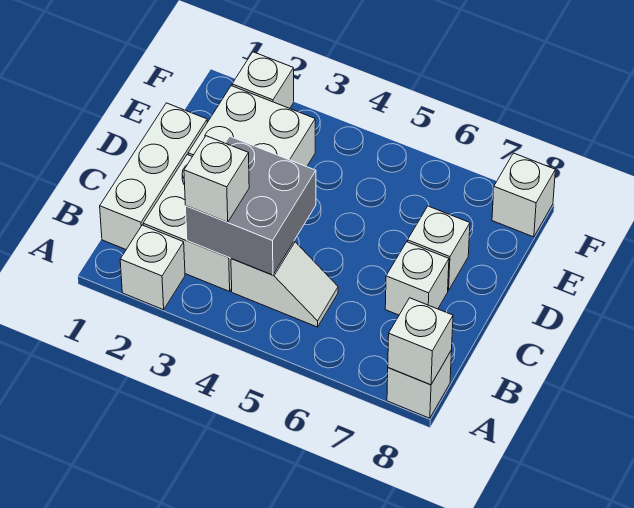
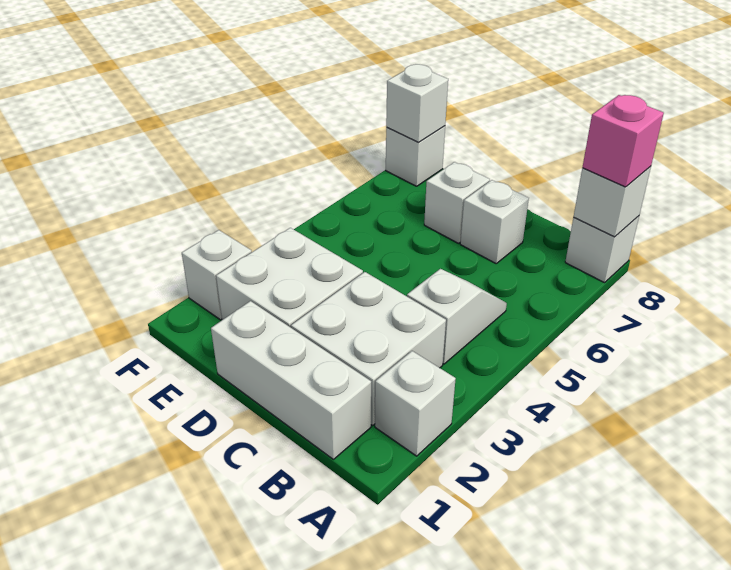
none -> pink 1x1 brick [582,95,664,187]
grey 2x2 brick [186,137,316,275] -> none
white 1x1 brick [184,136,249,222] -> white 1x1 brick moved to [386,64,448,142]

